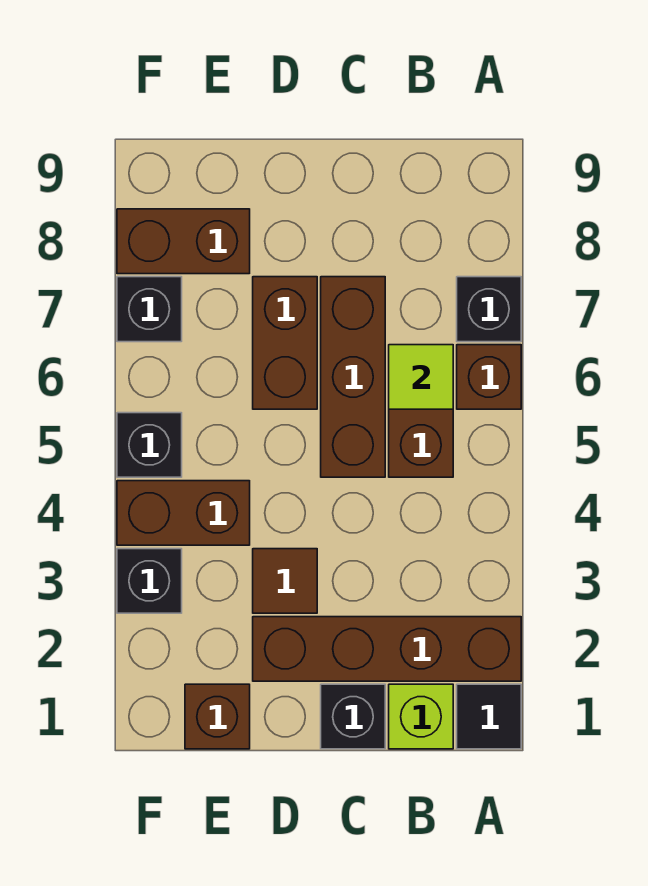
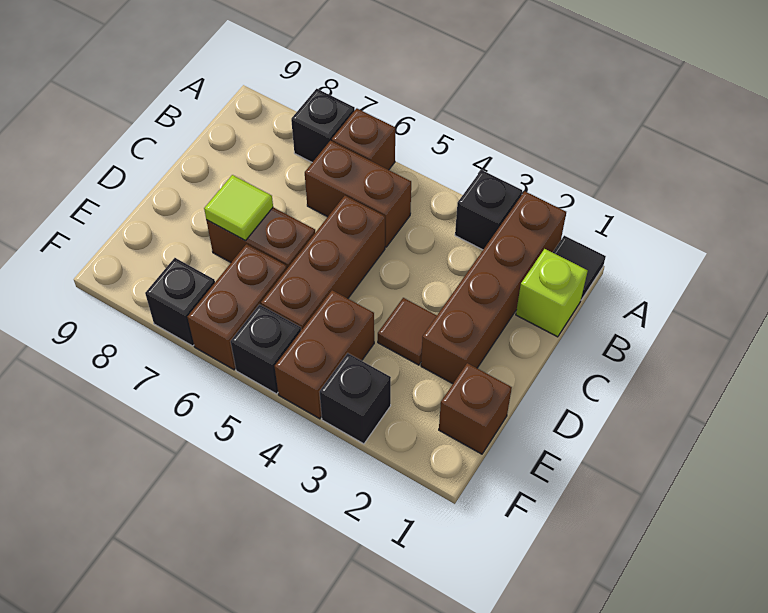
lime 1x1 tile [389,345,453,409] -> lime 1x1 tile moved to [204,175,273,241]
black 1x1 brick [321,684,385,749] -> black 1x1 brick moved to [455,170,522,250]
brown 1x3 brick [321,277,385,477] -> brown 1x3 brick turned to [261,196,385,330]
brown 1x2 brick [117,209,250,274] -> brown 1x2 brick moved to [187,244,287,370]

